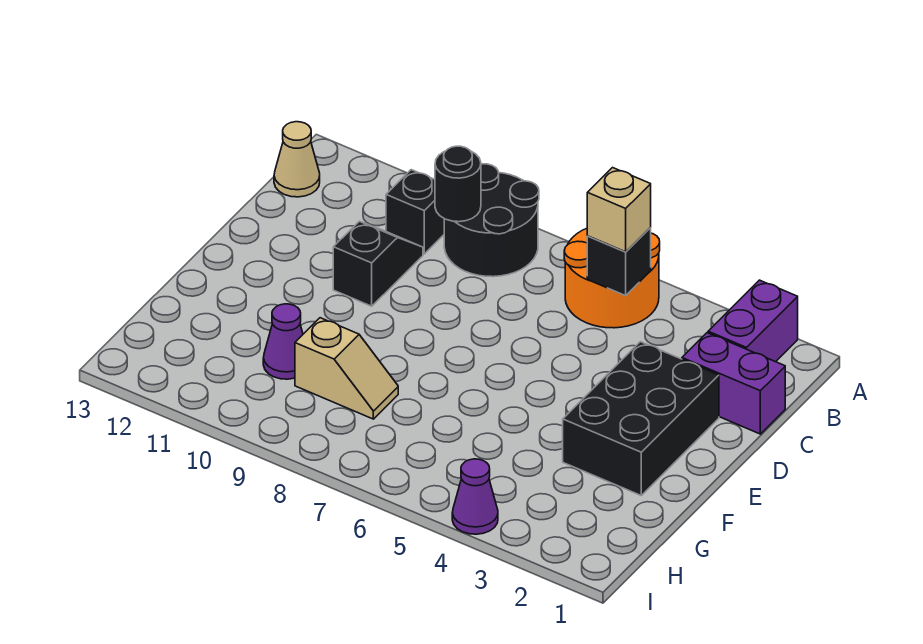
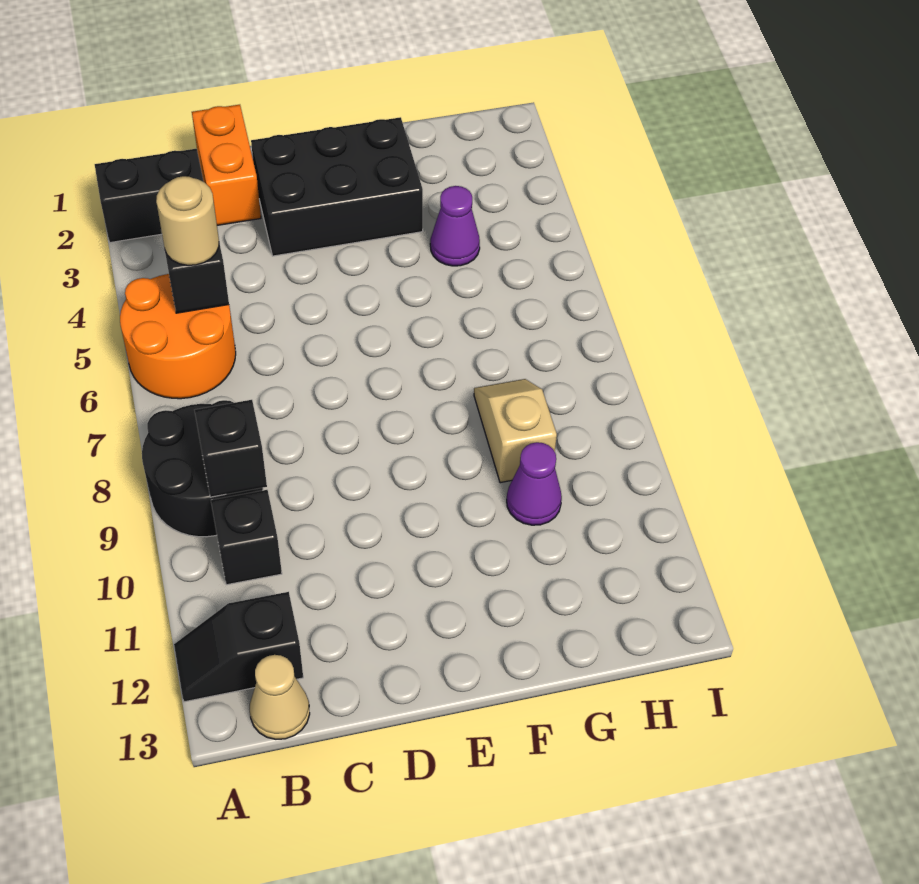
purple 1x2 brick [708,280,798,362] -> black 1x2 brick [95,149,204,243]
tan 1x1 brick [587,168,651,252] -> tan 1x1 round brick [156,176,219,265]
black 1x1 round brick [435,146,481,222] -> black 1x1 brick [195,400,267,497]
purple 1x2 brick [682,333,785,434] -> orange 1x2 brick [192,105,261,225]
black 1x2 slope [333,221,423,306] -> black 1x2 slope moved to [174,592,303,702]
purple 1x1 cone [452,459,498,534] -> purple 1x1 cone moved to [430,186,480,266]

